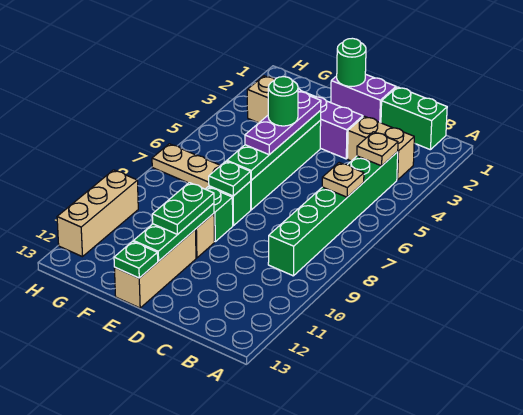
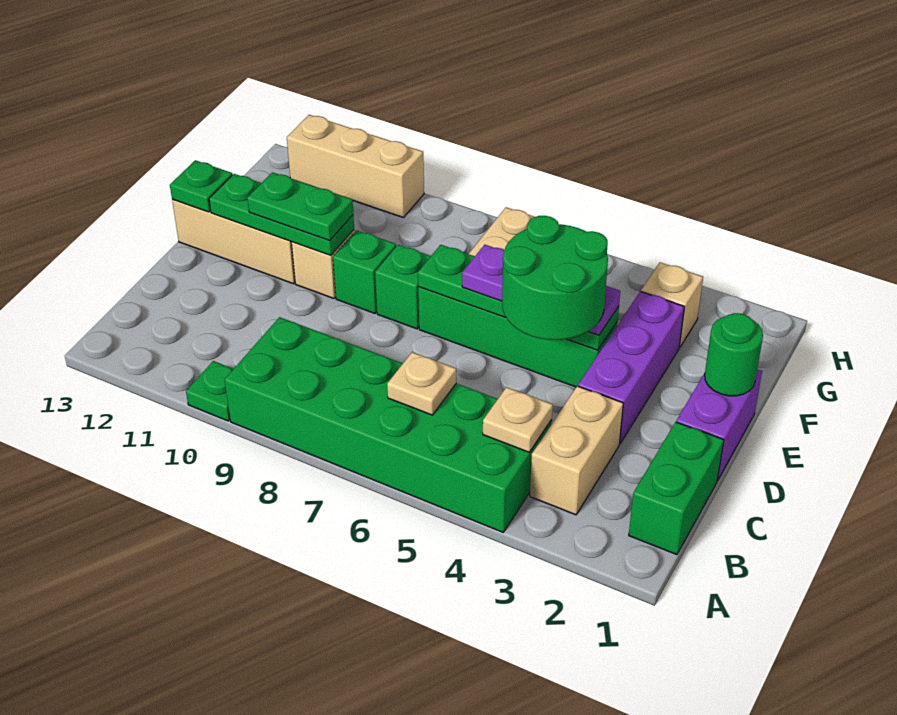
green 1x6 brick [268,152,398,276] -> green 2x6 brick [225,317,552,532]
green 1x1 round brick [268,77,298,126] -> green 2x2 round brick [502,216,608,340]
green 1x1 plate [209,161,251,196] -> green 1x1 plate moved to [186,361,233,421]

